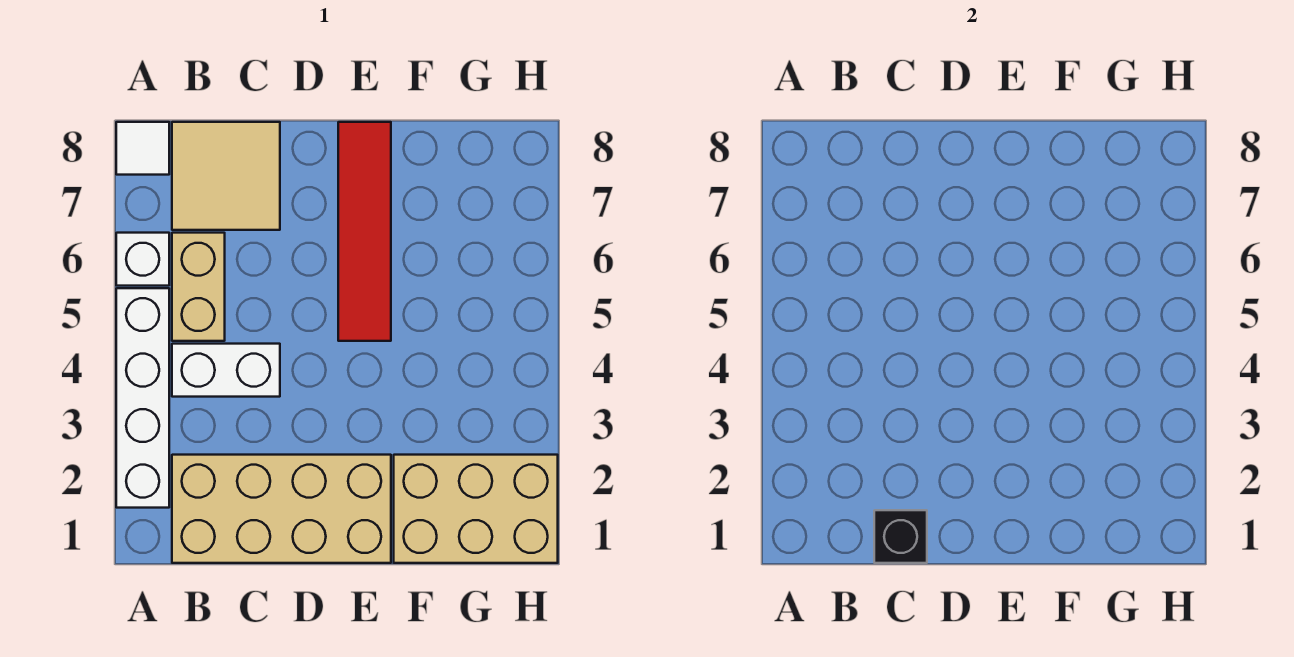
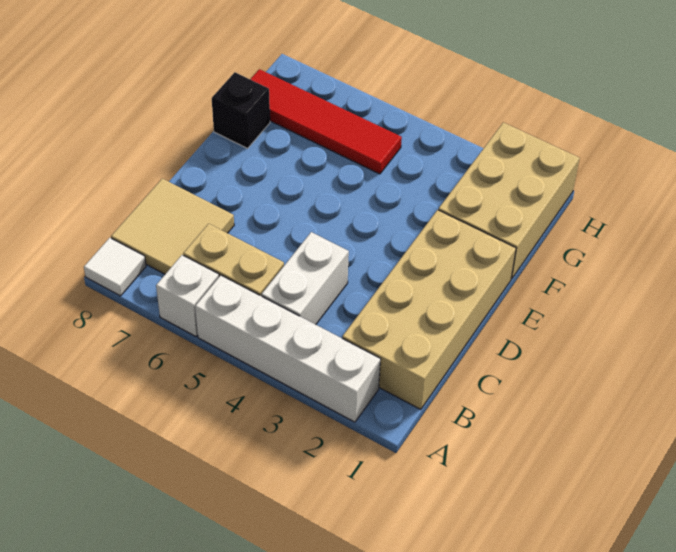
black 1x1 brick [874,510,927,563] -> black 1x1 brick moved to [212,72,270,148]
red 1x4 tile [338,122,391,341] -> red 1x4 tile moved to [250,69,402,174]

